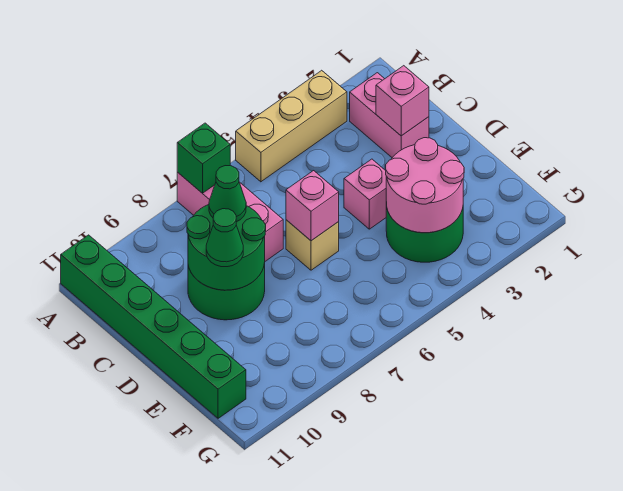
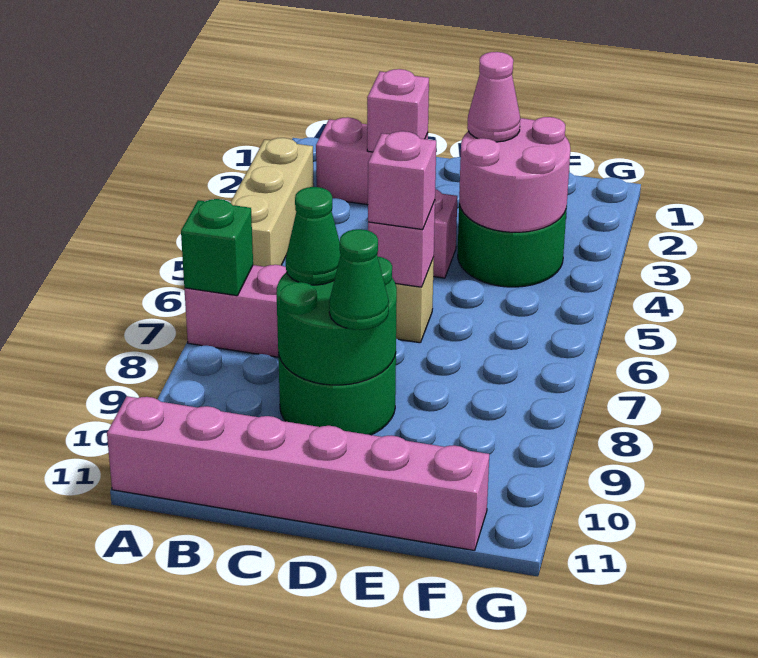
green 1x6 brick [61,235,246,418] -> pink 1x6 brick [107,396,489,551]
none -> pink 1x1 brick [368,131,436,230]
none -> pink 1x1 cone [467,52,520,142]

